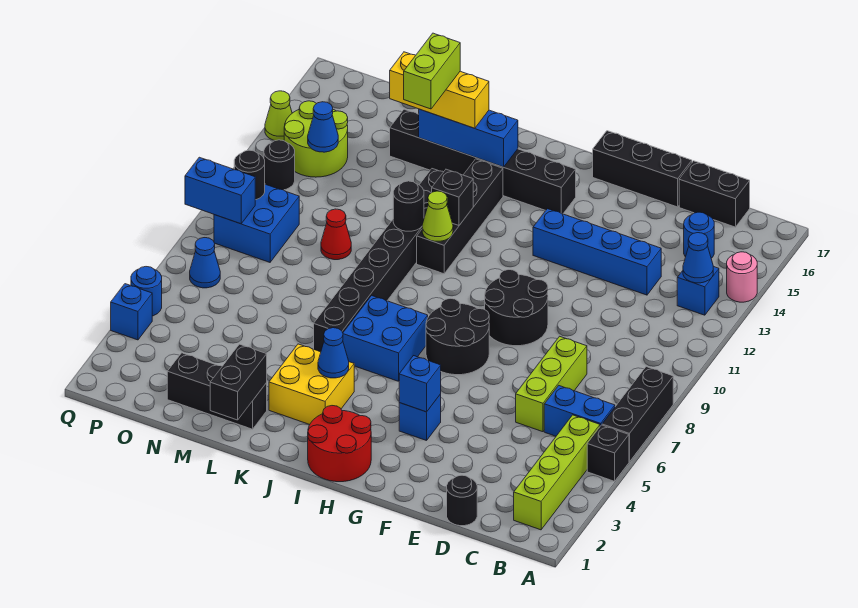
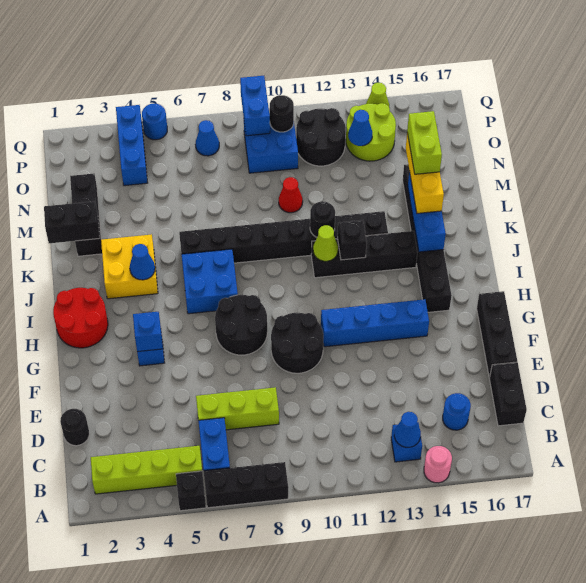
blue 1x4 brick [533,209,661,295] -> blue 1x4 brick turned to [321,299,429,347]
lime 1x2 brick [404,33,460,109] -> lime 1x2 brick turned to [407,111,442,174]
black 1x1 round brick [264,140,295,190] -> black 2x2 round brick [296,108,346,166]
blue 1x1 brick [111,284,152,340] -> blue 1x3 brick [116,105,147,186]

